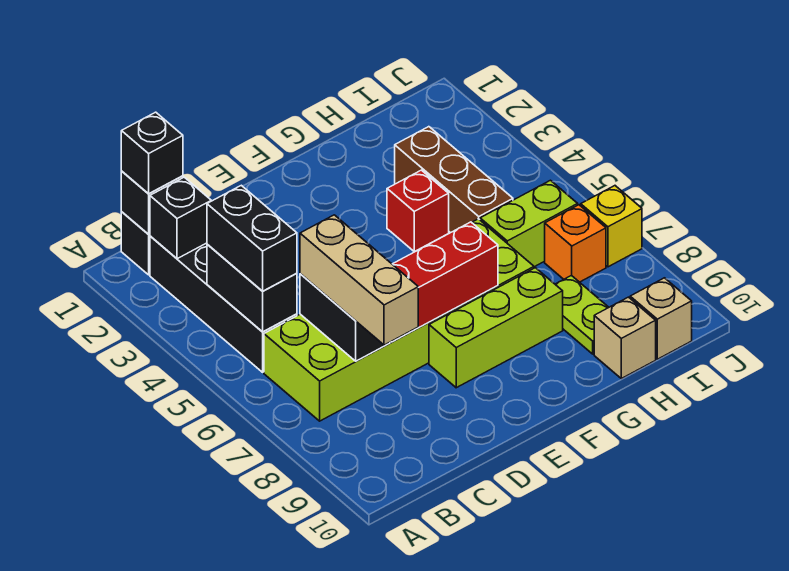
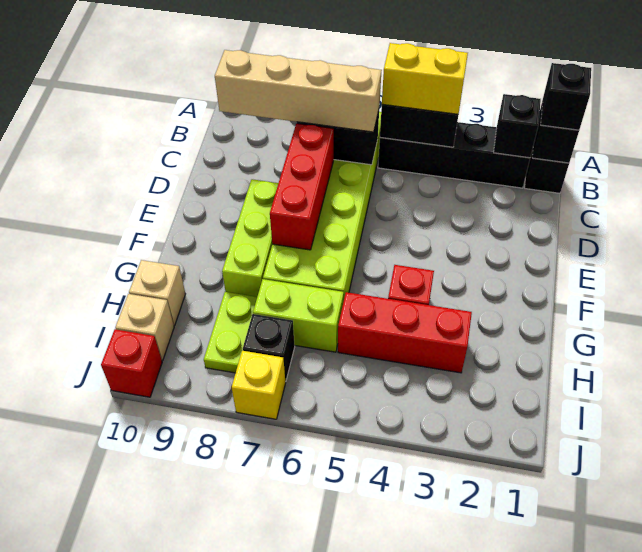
black 1x2 brick [207,185,297,291] -> yellow 1x2 brick [382,43,468,114]
tan 1x3 brick [300,215,418,345] -> tan 1x4 brick [215,50,382,132]
brown 1x3 brick [395,127,513,233] -> red 1x3 brick [338,292,472,373]
lime 1x2 brick [480,180,578,267] -> lime 1x2 brick turned to [253,279,344,352]
lime 1x2 plate [555,275,609,354] -> lime 1x2 plate turned to [204,292,257,373]
orange 1x1 brick [545,205,606,282] -> black 1x1 brick [243,314,295,381]
none -> red 1x1 brick [101,329,162,397]

